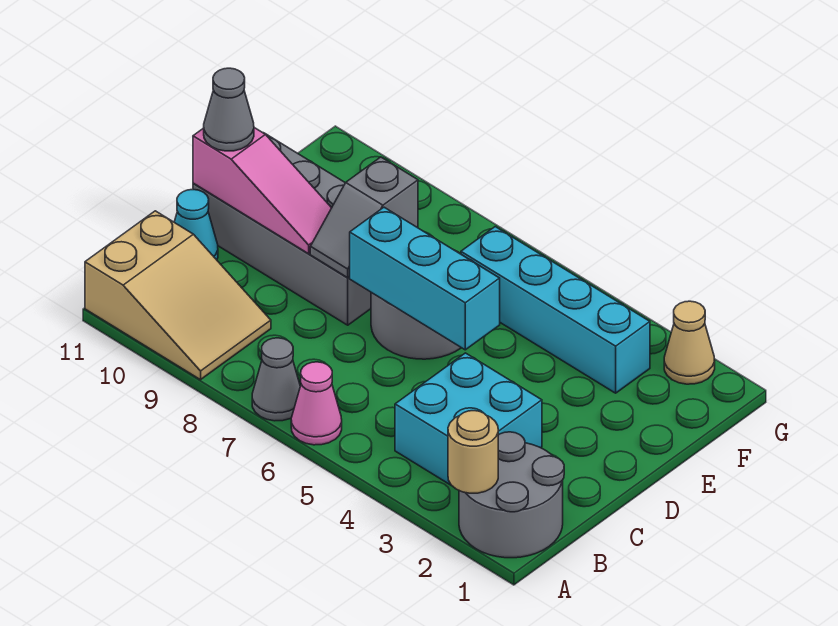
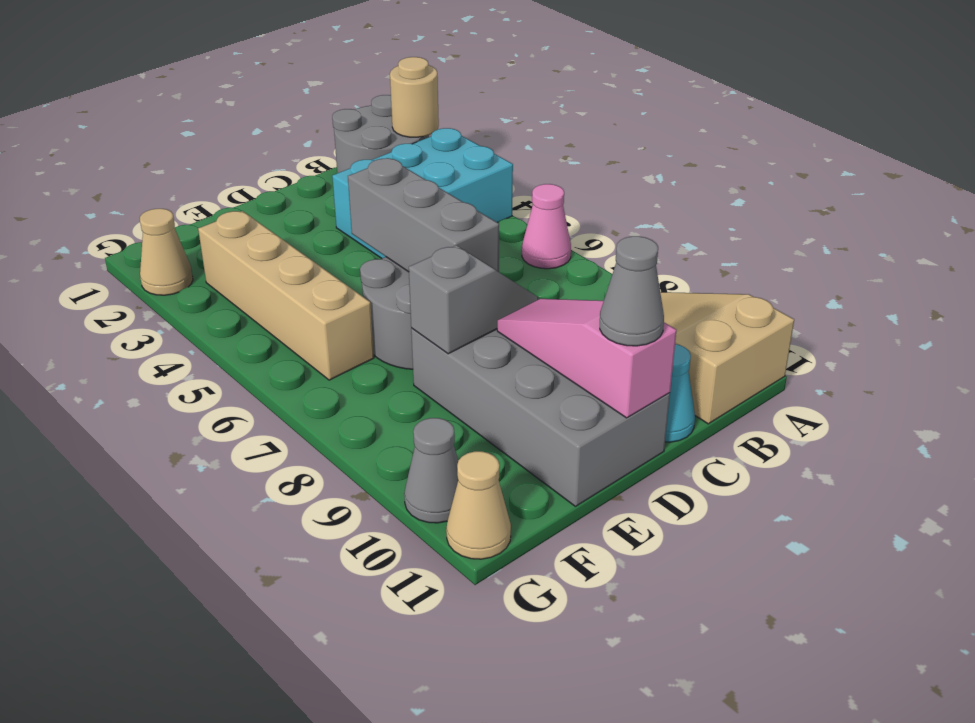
grey 1x1 cone [252,338,300,421] -> grey 1x1 cone moved to [404,418,458,523]
cyan 2x2 brick [395,353,542,486] -> cyan 2x3 brick [332,128,513,258]
cyan 1x3 brick [350,207,500,350] -> grey 1x3 brick [348,158,499,272]
cyan 1x4 brick [461,227,650,393] -> tan 1x4 brick [198,211,374,380]
none -> tan 1x1 cone [446,451,511,559]

